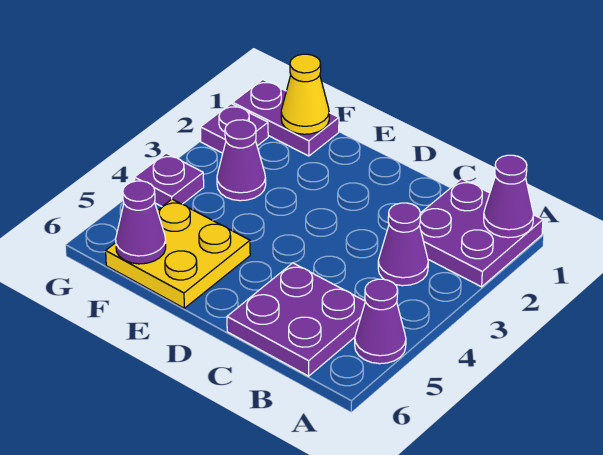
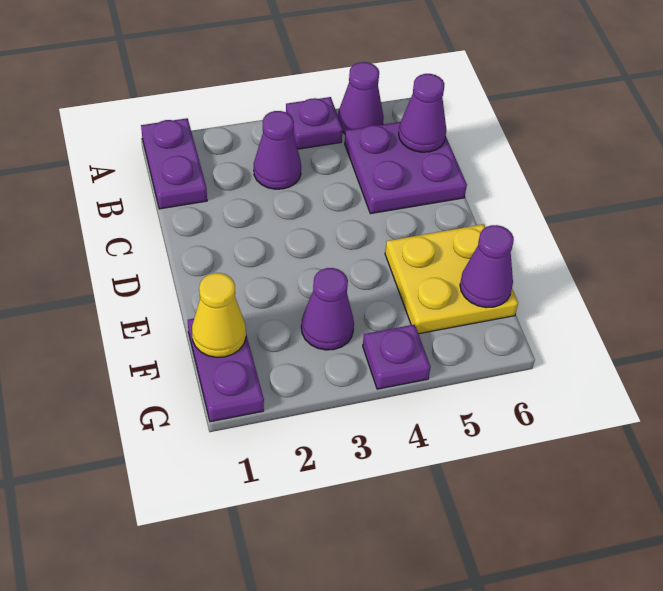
purple 2x2 plate [420,179,543,287] -> purple 1x2 plate [141,118,207,209]
purple 1x1 cone [484,155,534,238] -> purple 1x1 cone moved to [399,74,446,152]
purple 1x1 plate [200,104,268,153] -> purple 1x1 plate moved to [286,97,343,149]

